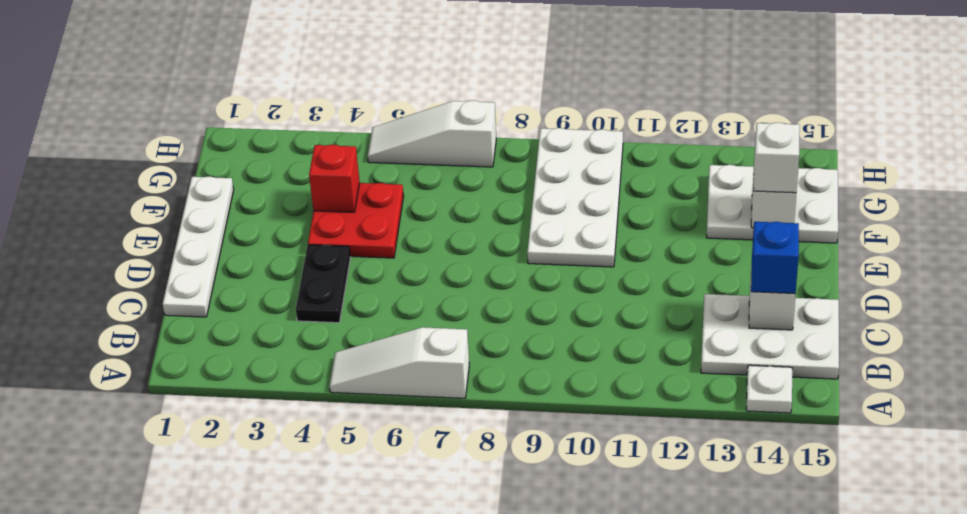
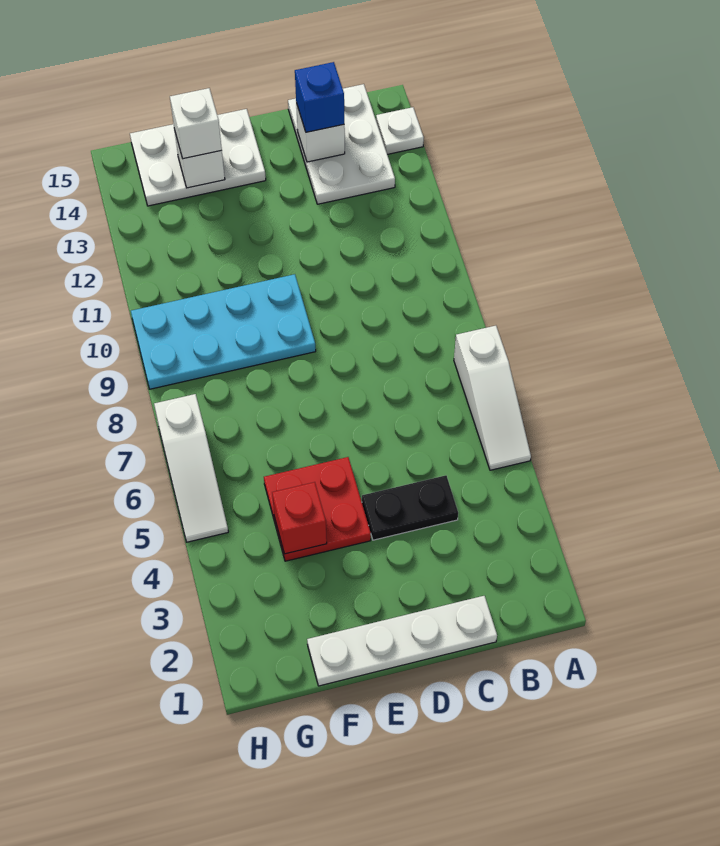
white 2x4 plate [527,128,623,267] -> cyan 2x4 plate [131,274,316,389]
white 2x3 plate [706,165,838,243] -> white 2x3 plate turned to [130,109,266,206]

